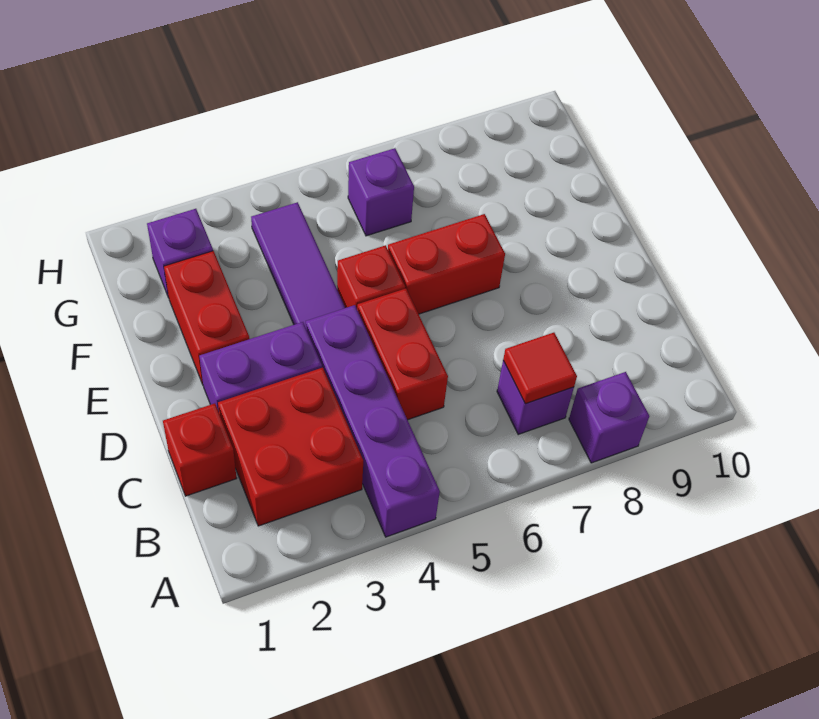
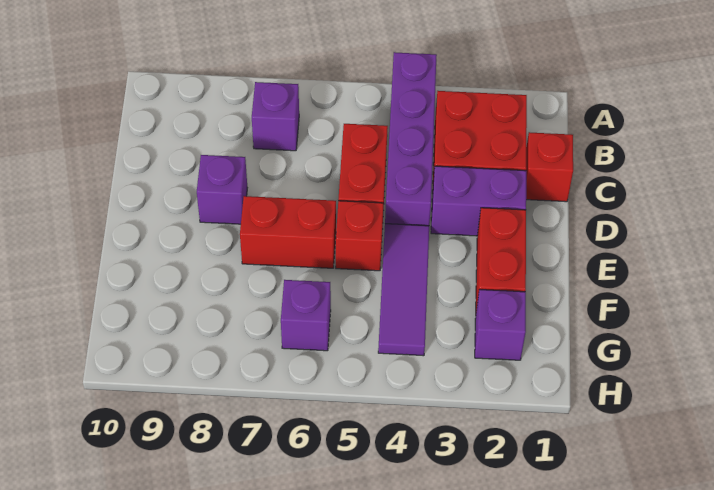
purple 1x1 brick [569,372,649,463] -> purple 1x1 brick moved to [197,155,247,224]
red 1x1 tile [503,333,577,404] -> none

